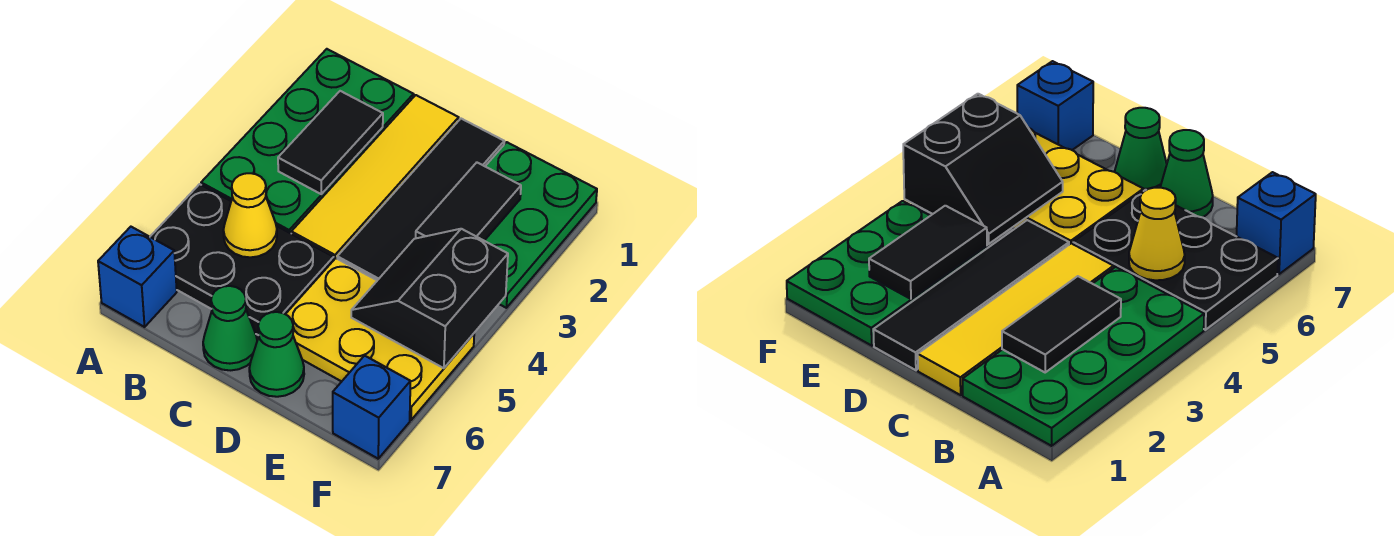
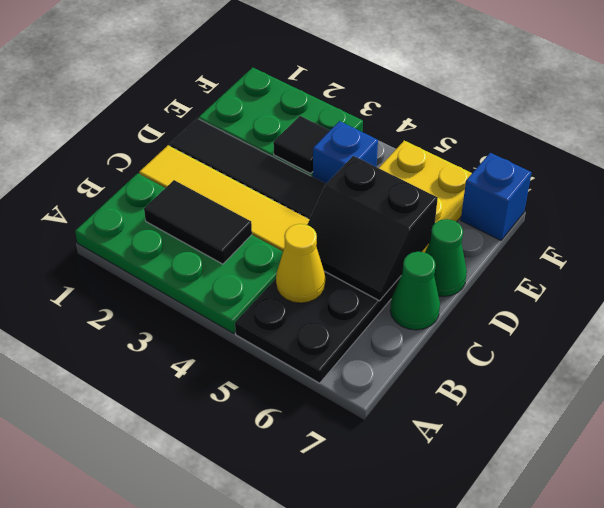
blue 1x1 brick [98,227,177,327] -> blue 1x1 brick moved to [313,121,378,184]
black 1x2 tile [416,163,521,241] -> black 1x1 tile [273,116,330,174]
black 2x2 slope [351,229,508,368] -> black 2x2 slope moved to [307,156,438,301]

